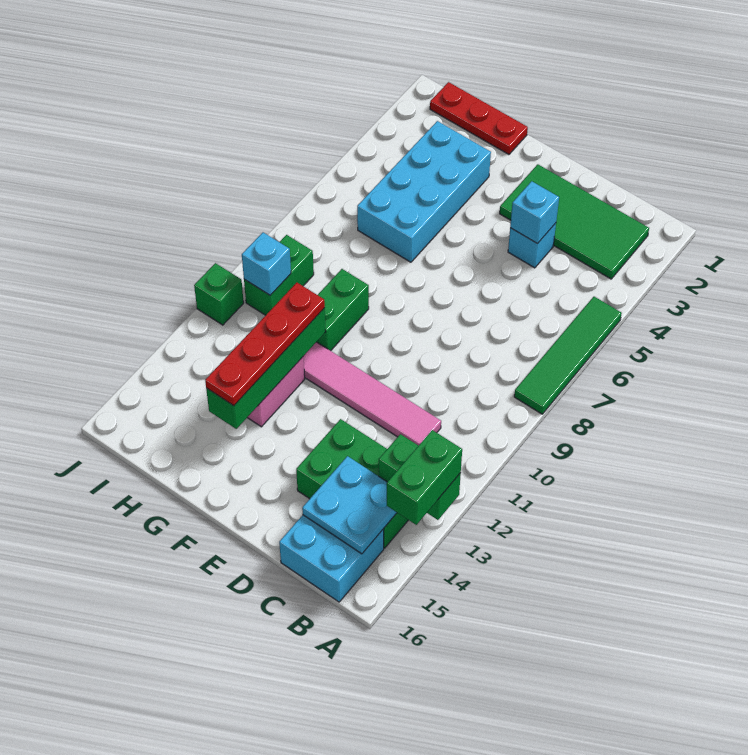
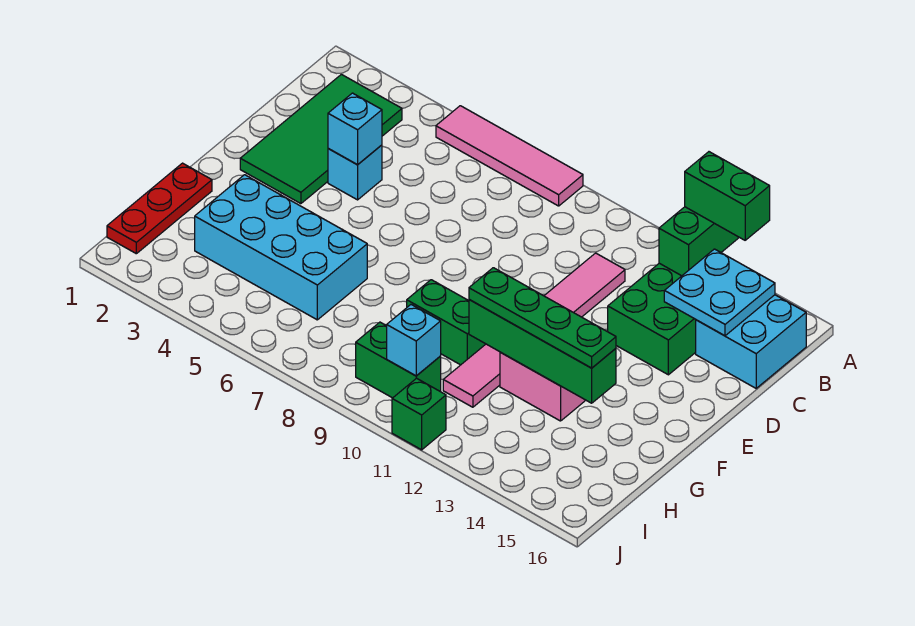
green 1x4 tile [514,297,622,414] -> pink 1x4 tile [436,106,583,206]
red 1x4 plate [205,283,325,406] -> green 1x4 plate [469,268,616,368]

